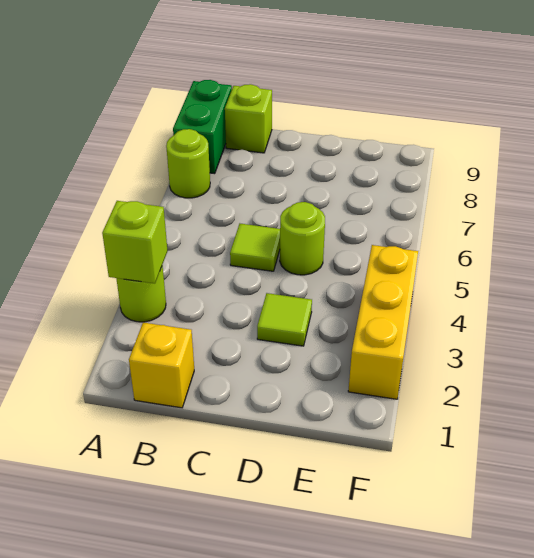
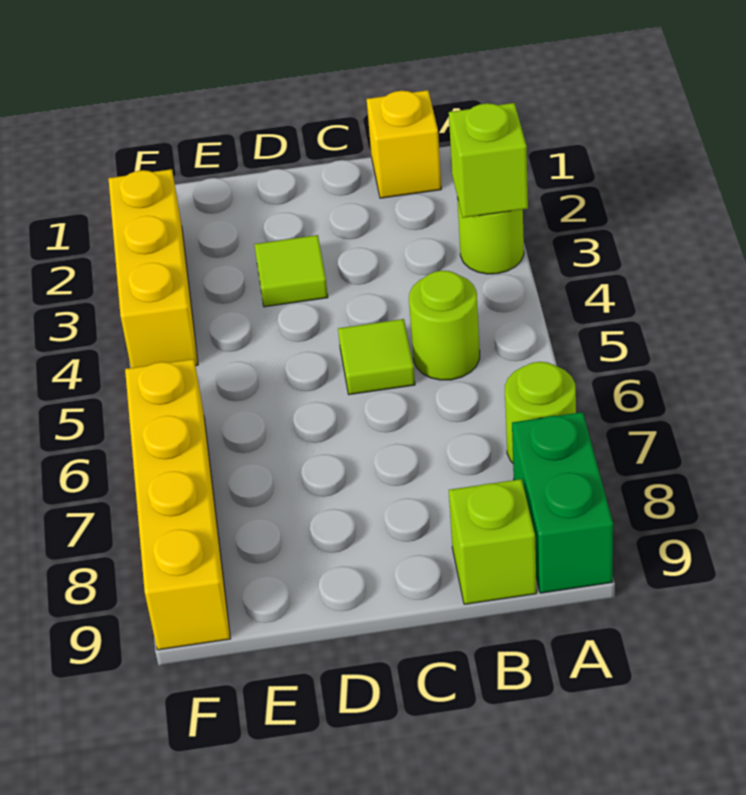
lime 1x1 round brick [280,202,325,275] -> lime 1x1 round brick moved to [409,271,480,380]
none -> yellow 1x4 brick [125,359,230,650]

